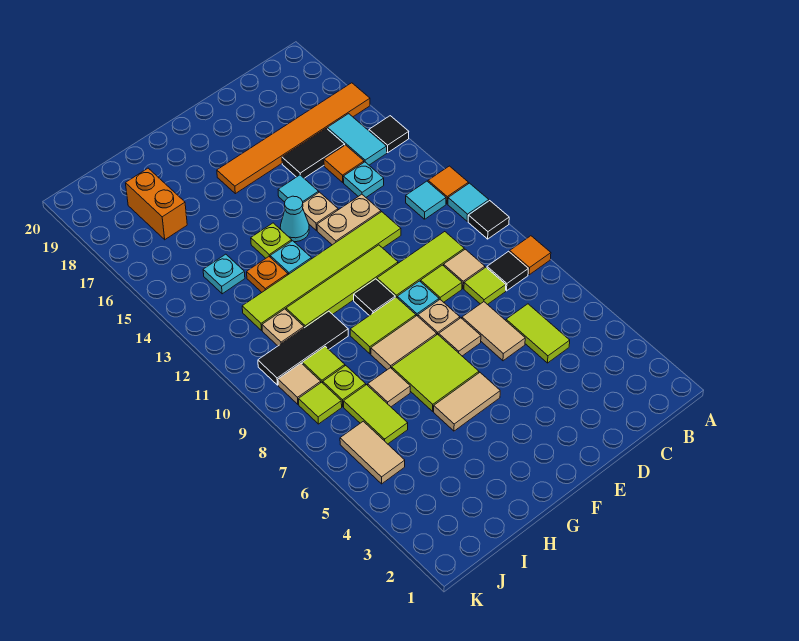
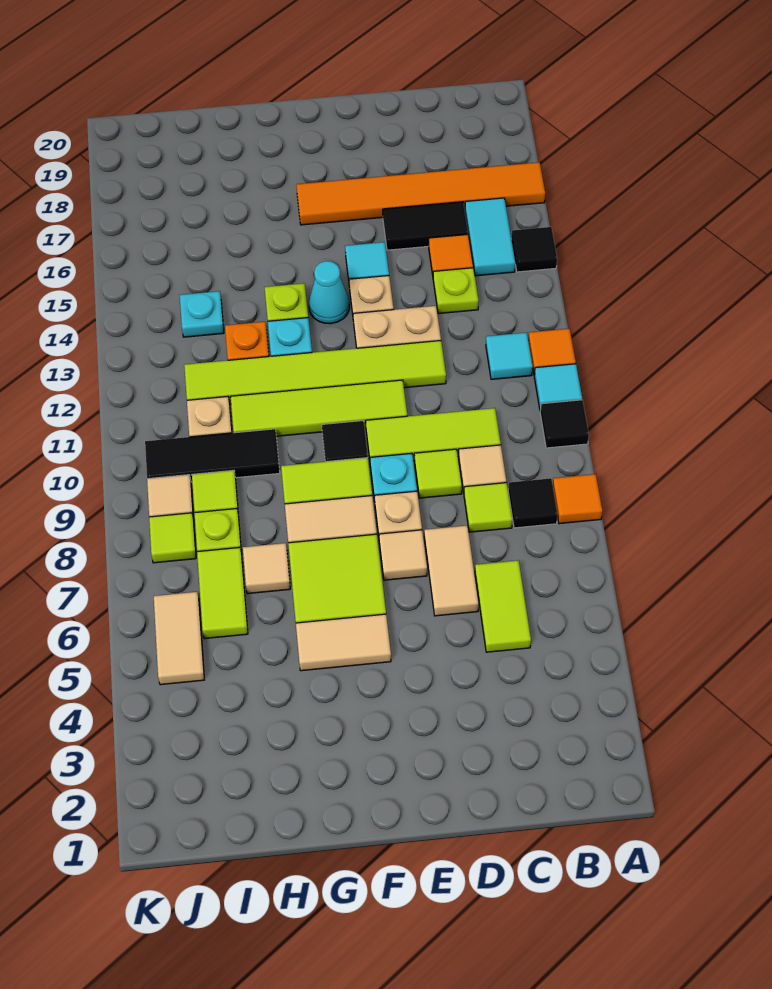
cyan 1x1 plate [343,162,384,197] -> lime 1x1 plate [433,268,479,314]
orange 1x2 brick [126,168,187,240] -> none

